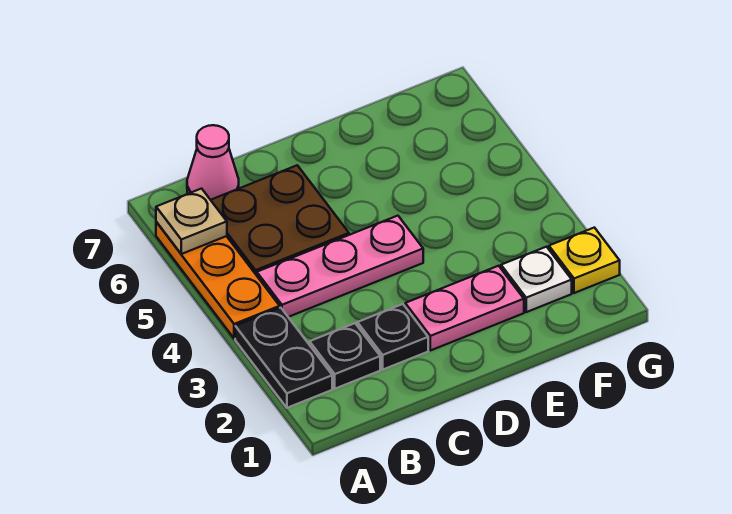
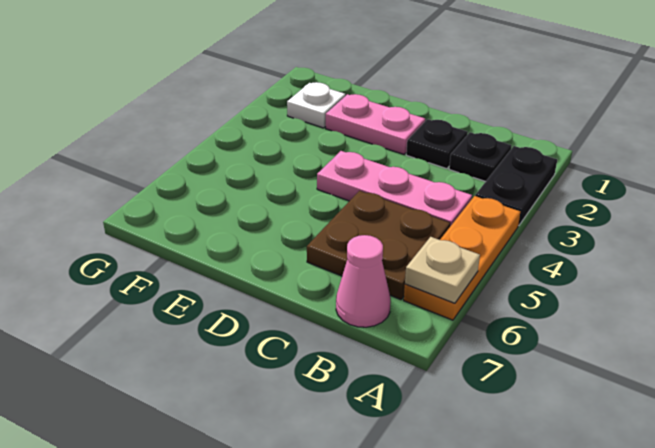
yellow 1x1 plate [549,228,620,293] -> none

